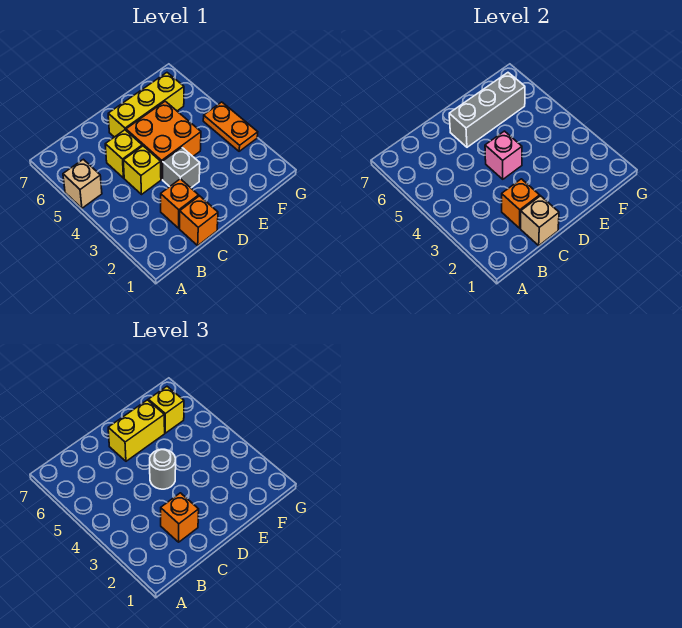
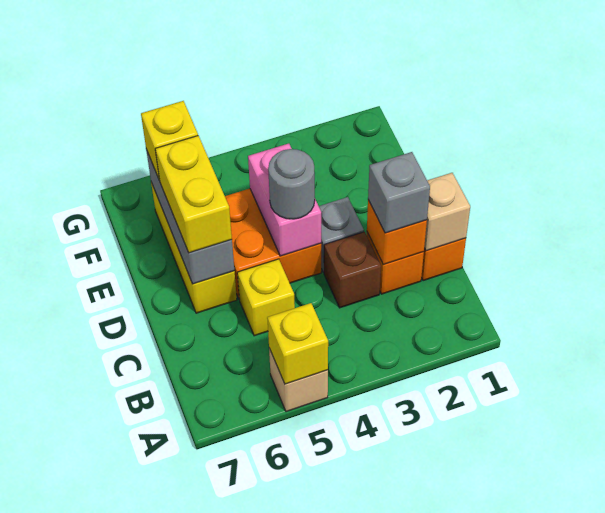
orange 1x1 brick [161,493,199,542] -> grey 1x1 brick [368,152,430,233]
none -> brown 1x1 brick [324,232,381,308]
yellow 1x1 brick [123,146,161,194] -> yellow 1x1 brick moved to [267,303,328,384]
pink 1x1 brick [485,131,522,179] -> pink 1x2 brick [248,144,321,256]
orange 1x2 plate [203,102,258,151] -> none

